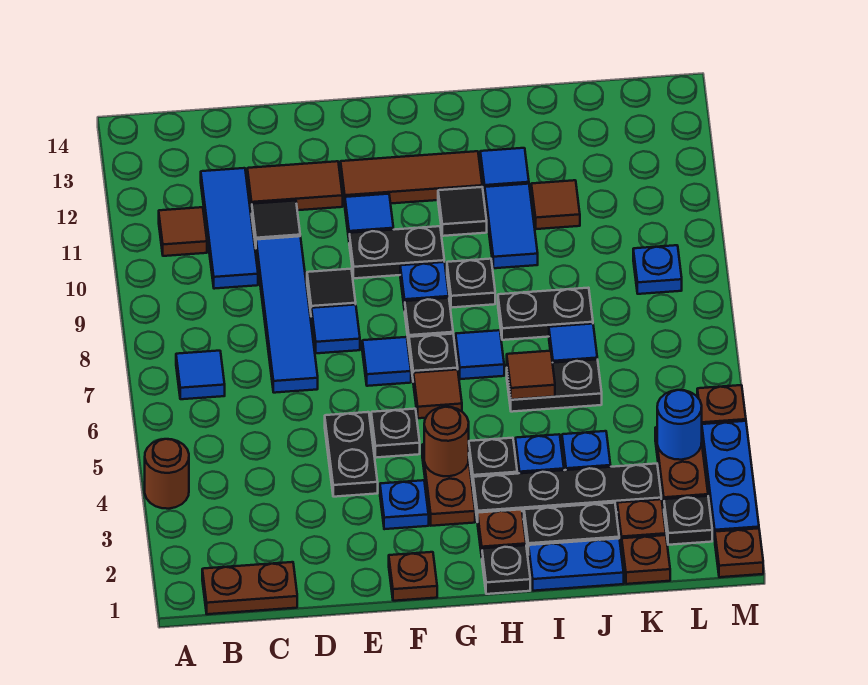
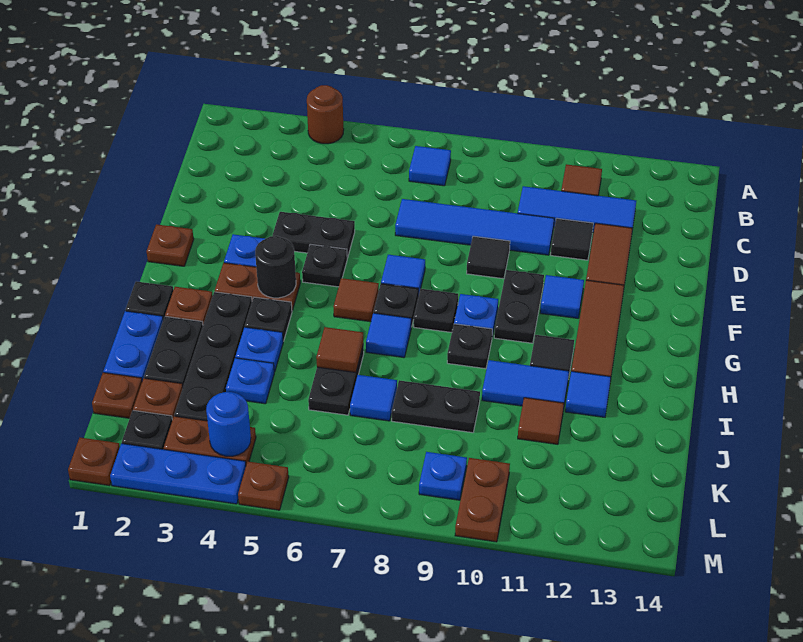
brown 1x2 plate [202,562,297,614] -> brown 1x2 plate moved to [455,458,510,542]
blue 1x1 tile [311,305,360,353] -> none
brown 1x1 round brick [424,407,469,476] -> black 1x1 round brick [255,236,296,298]
black 1x2 plate [498,288,593,340] -> black 1x2 plate turned to [392,380,480,433]

